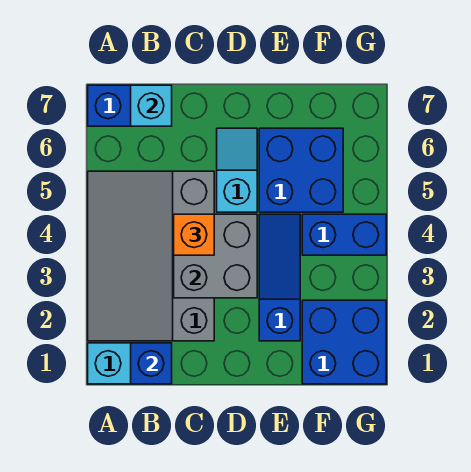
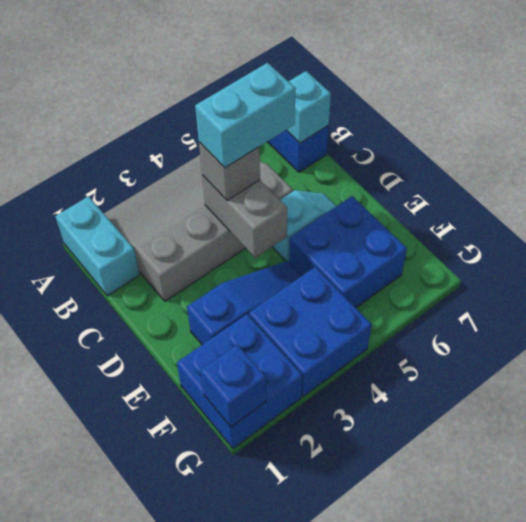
blue 1x1 brick [131,343,172,384] -> blue 1x1 brick moved to [200,344,266,427]
grey 2x2 brick [174,214,257,298] -> grey 1x2 brick [202,175,287,258]
orange 1x1 brick [174,214,214,255] -> grey 1x1 brick [199,142,260,200]
none -> cyan 1x2 brick [195,63,296,168]
blue 1x2 brick [302,214,386,255] -> blue 2x2 brick [249,267,372,396]

